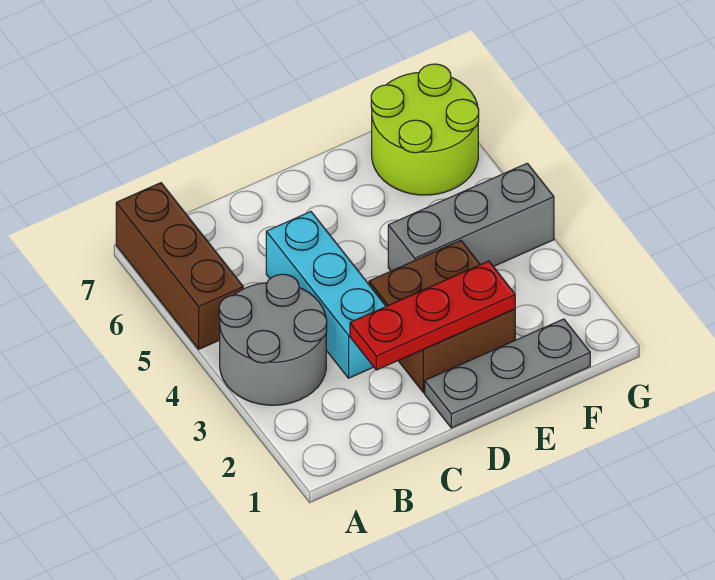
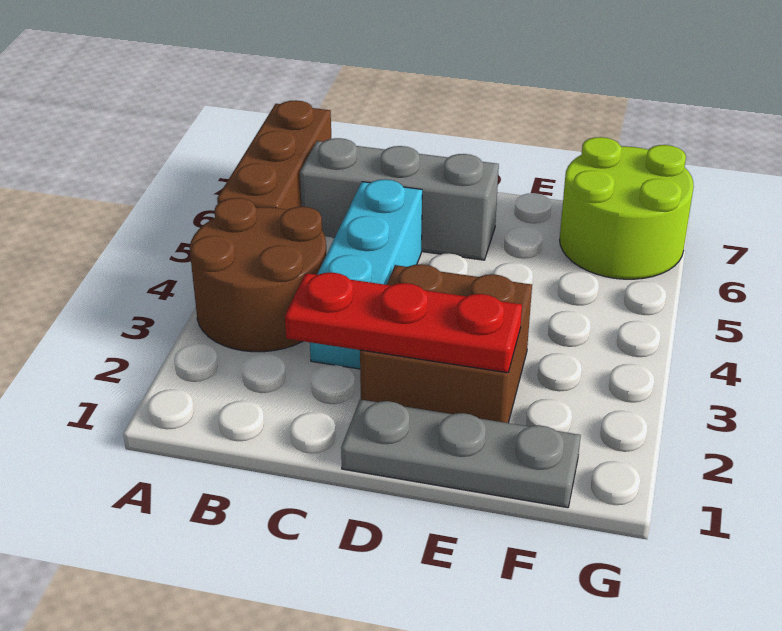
grey 2x2 round brick [219,274,327,405] -> brown 2x2 round brick [190,198,327,352]
grey 1x3 brick [388,163,554,271] -> grey 1x3 brick moved to [300,138,499,260]

